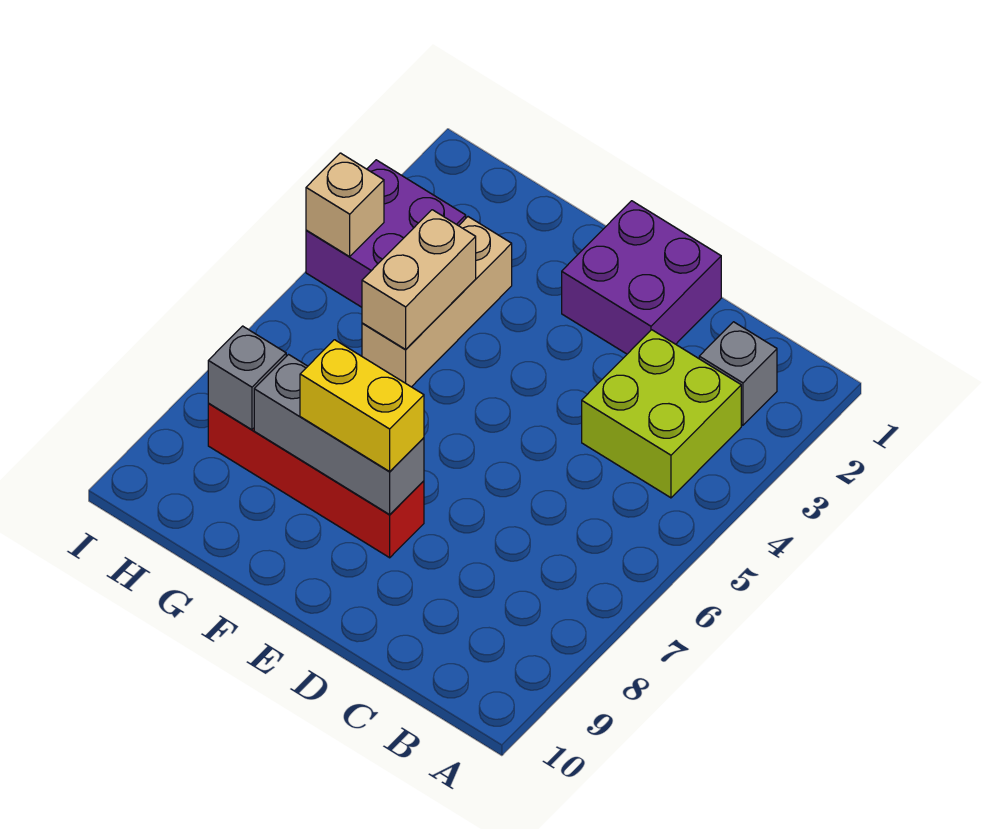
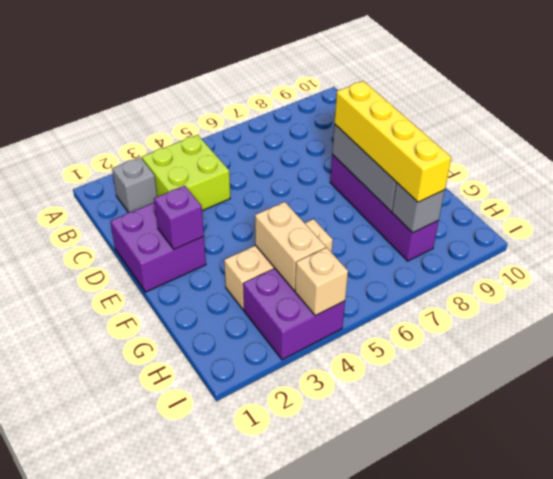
none -> purple 1x1 brick [154,186,204,249]
red 1x4 brick [208,404,424,558] -> purple 1x4 brick [330,155,439,261]
yellow 1x2 brick [300,340,424,471] -> yellow 1x4 brick [334,81,451,202]
tan 1x2 brick [362,210,476,350] -> tan 1x2 brick turned to [255,202,326,290]

